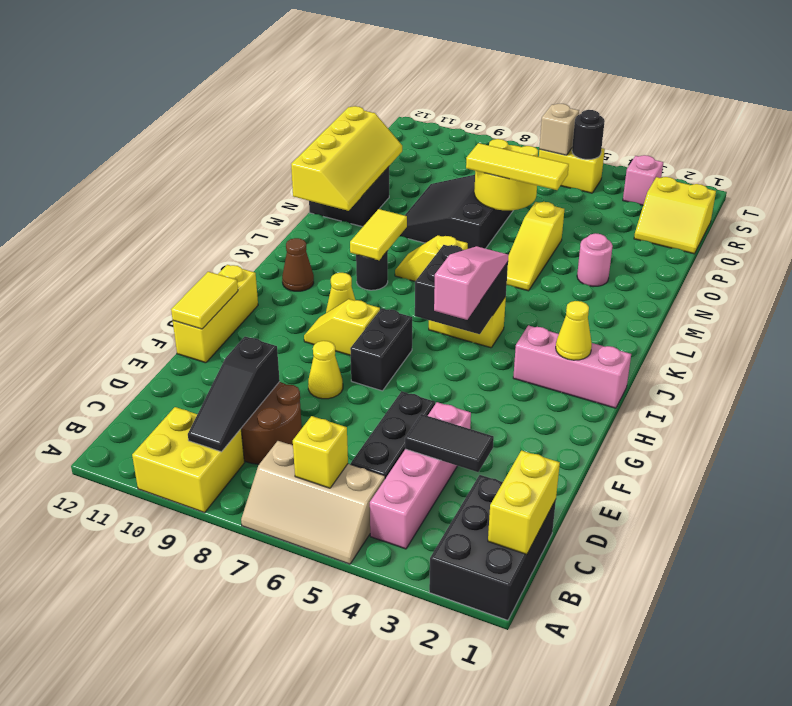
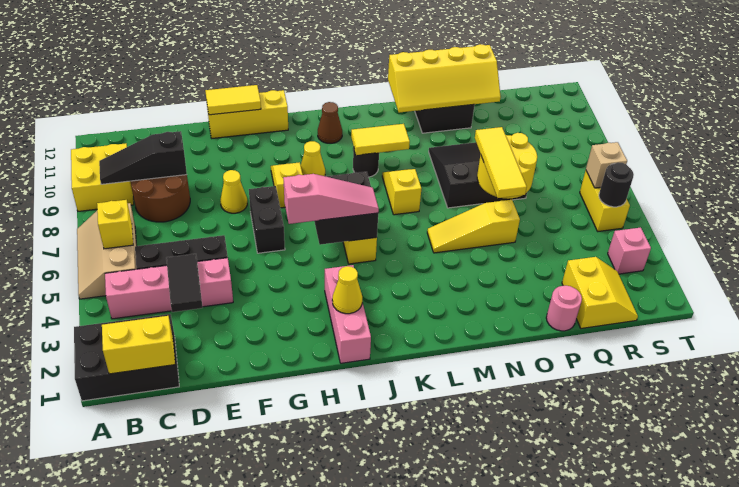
black 1x2 brick [350,308,412,391] -> black 1x2 brick turned to [249,186,285,253]
pink 1x1 round brick [577,233,613,287] -> pink 1x1 round brick moved to [546,286,582,331]
yellow 2x2 slope [634,177,716,254] -> yellow 2x2 slope turned to [562,257,638,328]

